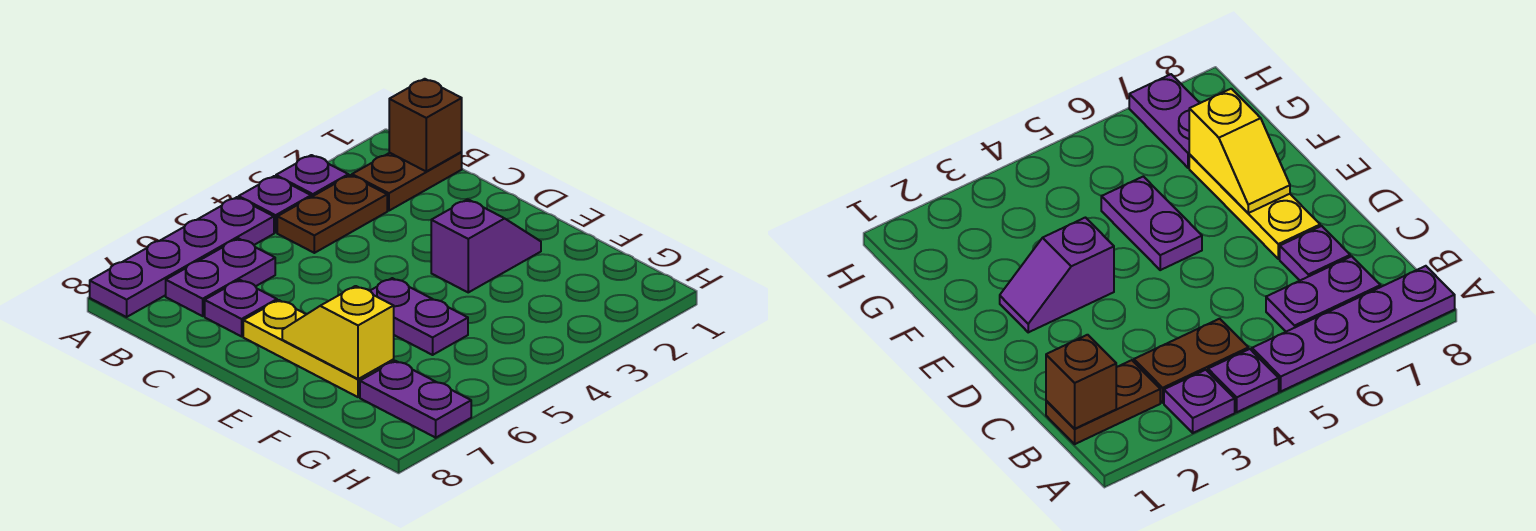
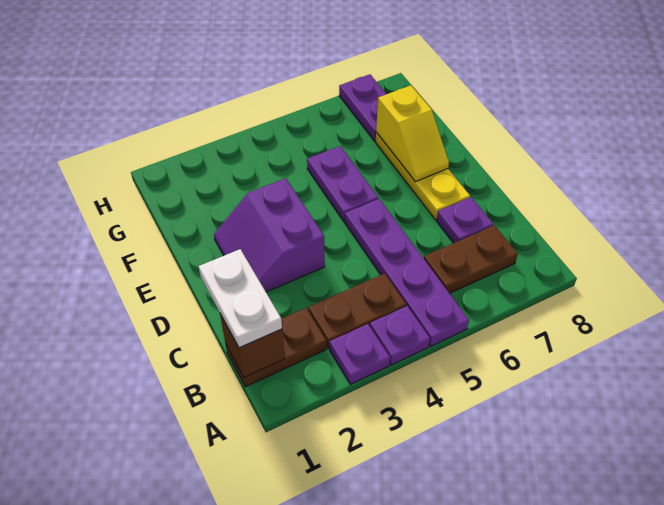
purple 1x4 plate [90,197,274,317] -> purple 1x4 plate turned to [345,199,469,346]
none -> white 1x2 plate [198,249,282,348]
purple 1x2 plate [166,239,275,316] -> brown 1x2 plate [424,225,518,293]
purple 1x2 slope [431,199,541,292] -> purple 2x2 slope [214,178,325,292]

